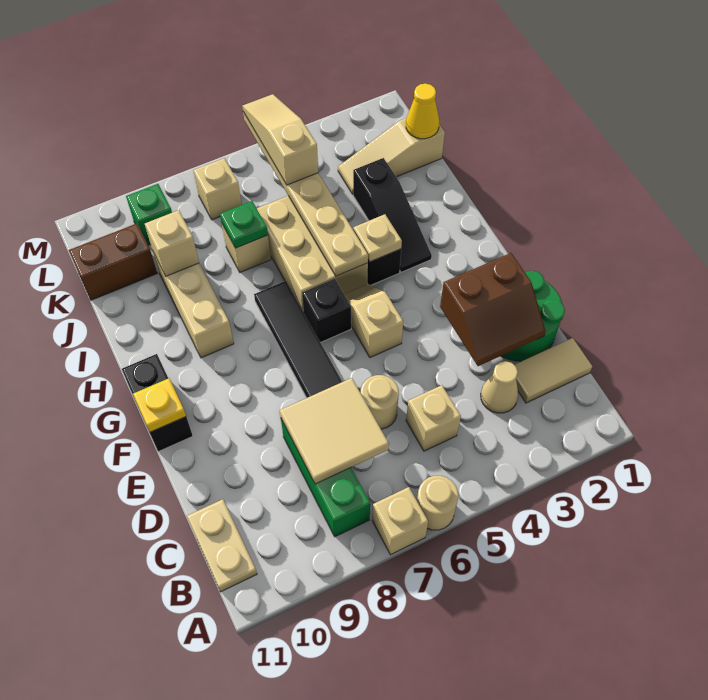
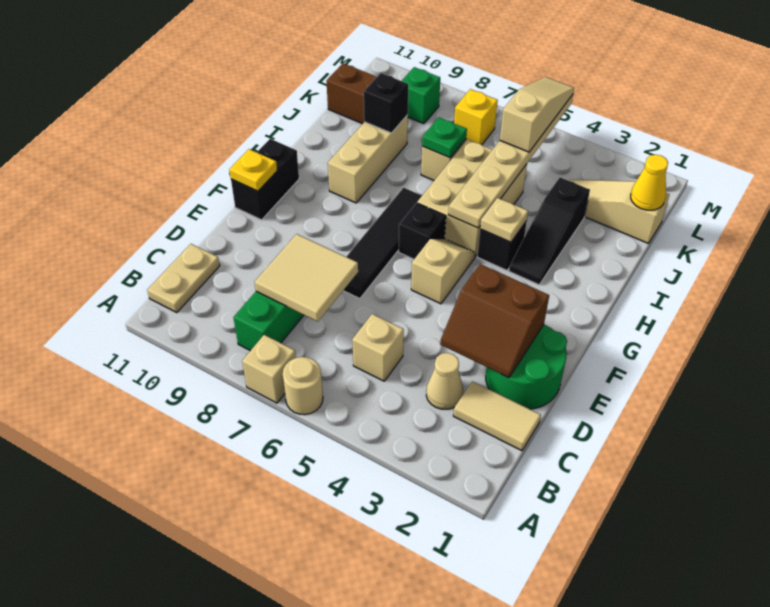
tan 1x1 round brick [361,375,399,429] -> none
tan 1x1 brick [145,210,199,276] -> black 1x1 brick [364,73,408,133]
tan 1x1 brick [193,158,242,220] -> yellow 1x1 brick [454,89,498,145]

